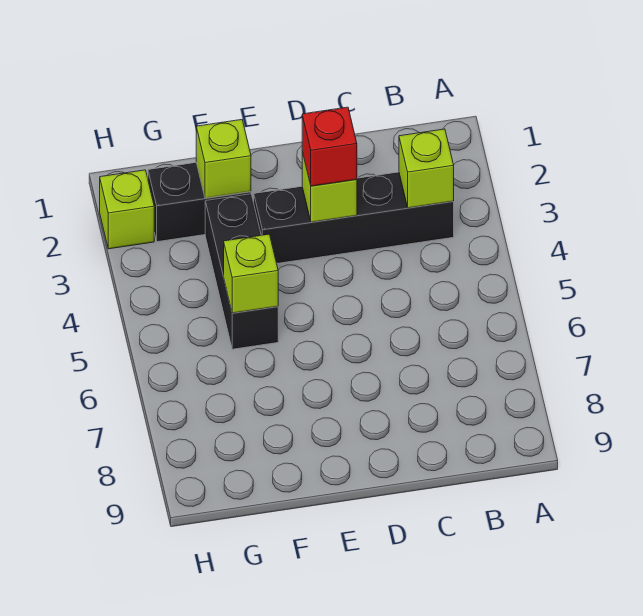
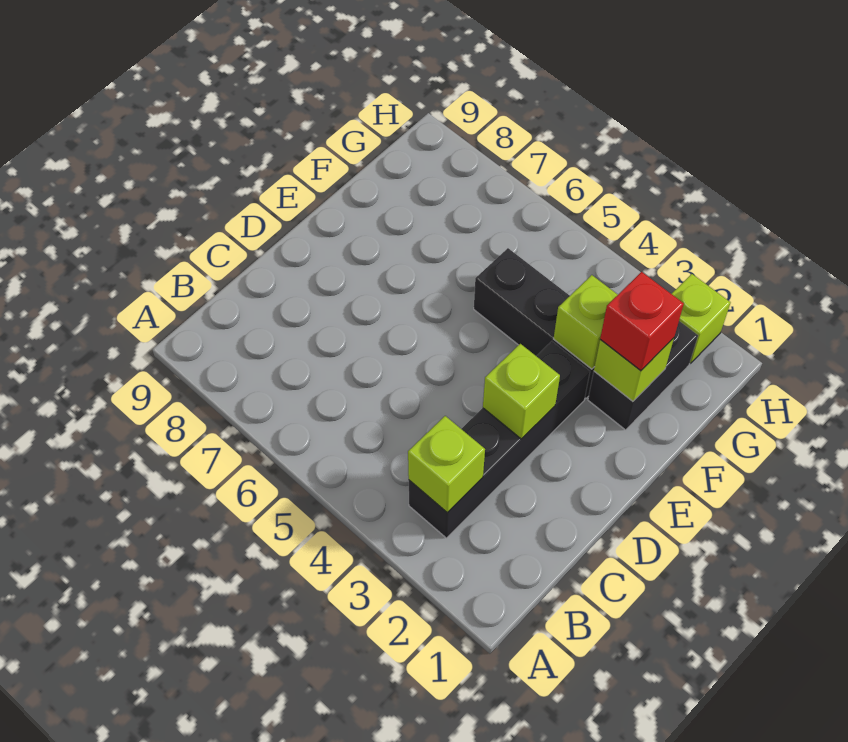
red 1x1 brick [302,107,357,186] -> red 1x1 brick moved to [600,272,684,371]
lime 1x1 brick [224,234,278,313] -> lime 1x1 brick moved to [554,275,618,369]

